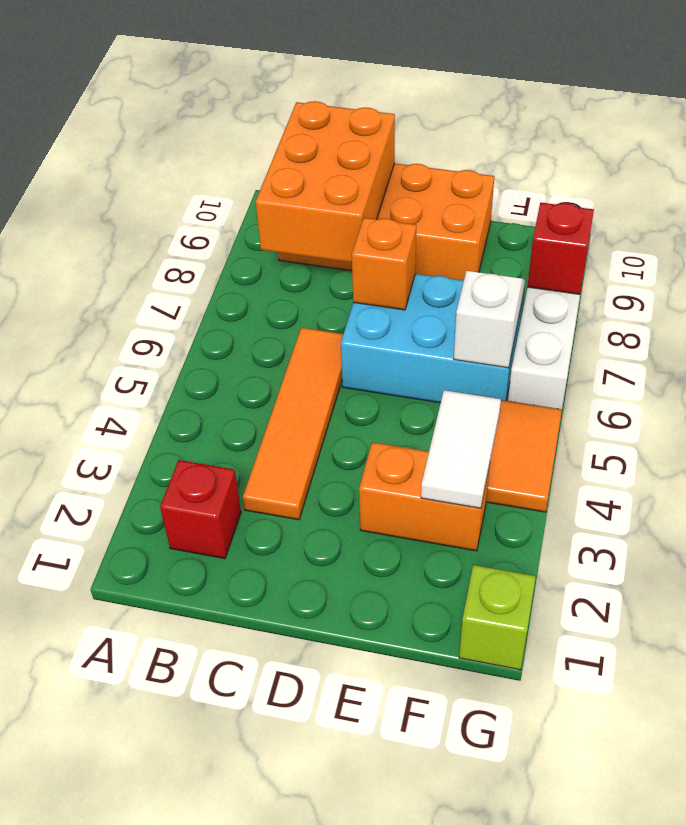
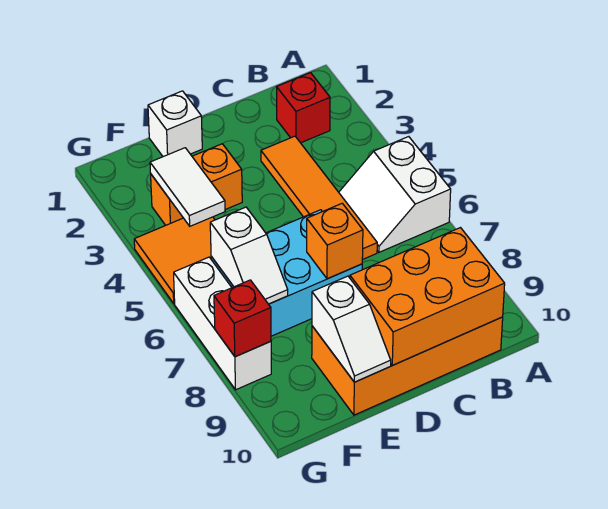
none -> white 2x2 slope [339,137,451,252]
orange 2x3 brick [256,101,395,263] -> orange 2x3 brick turned to [350,228,505,365]
none -> white 1x1 brick [148,91,202,157]
none -> white 1x2 slope [312,276,391,382]
lime 1x1 brick [459,565,536,670] -> none

